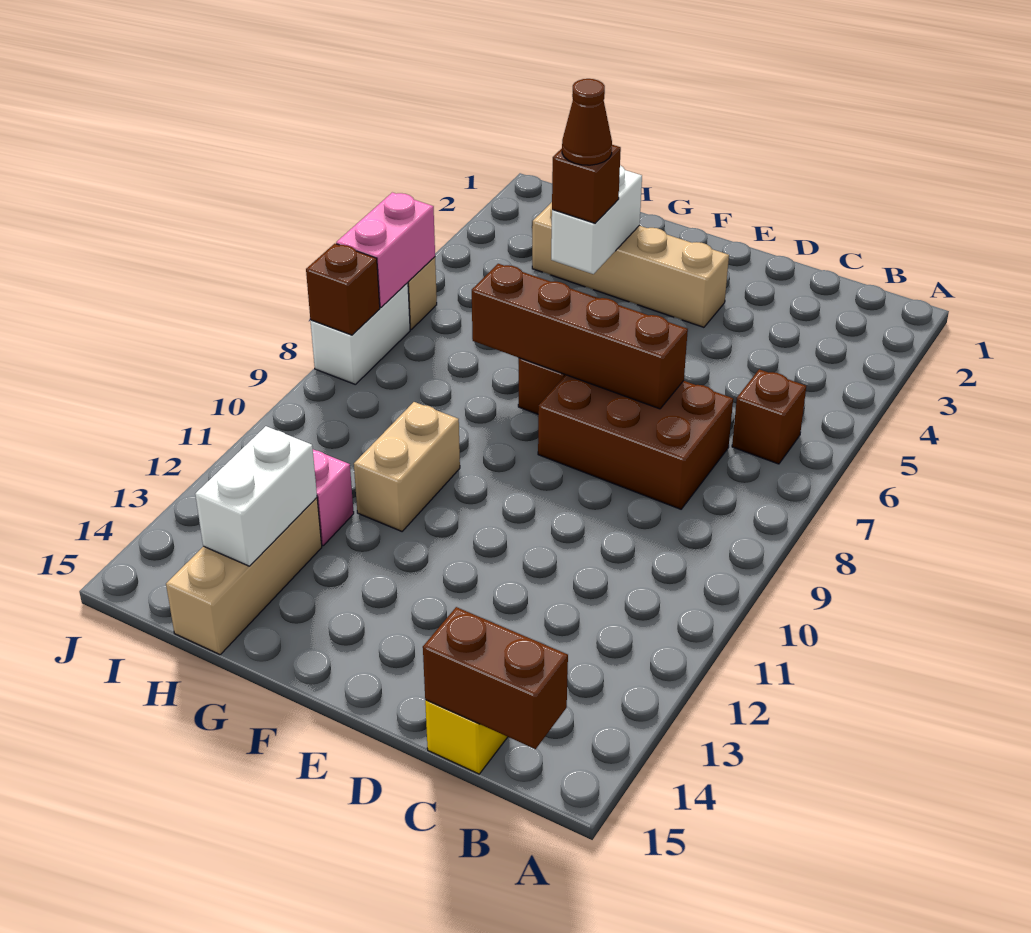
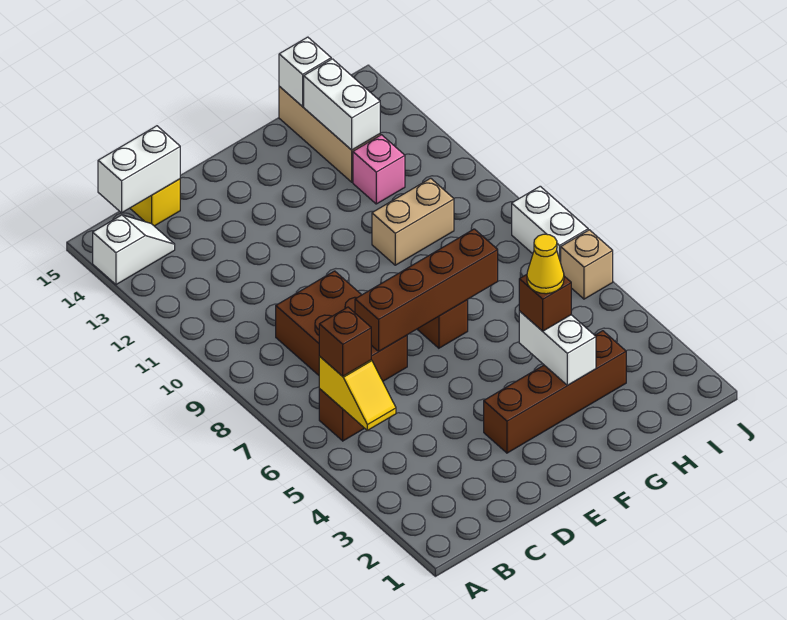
none -> white 1x2 slope [93,215,175,285]
none -> yellow 1x2 slope [319,356,396,431]
brown 1x2 brick [423,607,568,749] -> white 1x2 brick [98,126,180,213]
brown 2x3 brick [538,375,733,509] -> brown 2x3 brick turned to [276,271,407,381]
tan 1x4 brick [532,202,729,327] -> brown 1x4 brick [484,331,626,453]
brown 1x1 cone [562,79,612,165] -> yellow 1x1 cone [527,234,564,294]
tan 1x2 brick [354,402,460,531] -> tan 1x2 brick turned to [372,178,454,265]
none -> white 1x1 brick [279,37,331,106]
pink 1x2 brick [336,192,435,307] -> none
brown 1x1 brick [306,244,380,335] -> brown 1x1 brick moved to [319,307,371,376]

